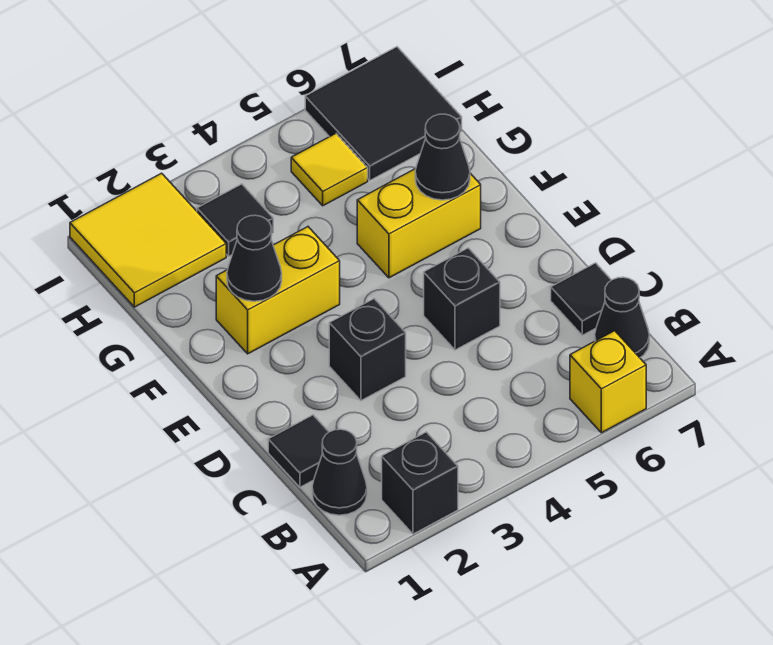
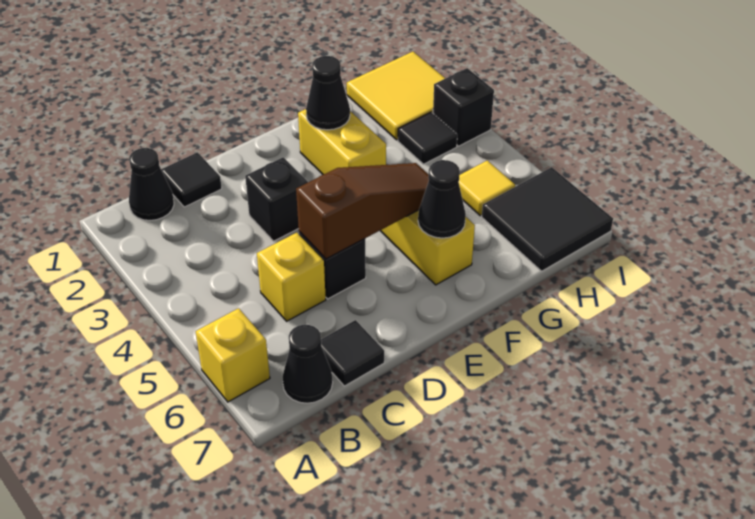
black 1x1 brick [382,432,458,534] -> black 1x1 brick moved to [433,68,494,146]
none -> yellow 1x1 brick [257,232,326,321]
none -> brown 1x3 slope [296,163,429,259]

